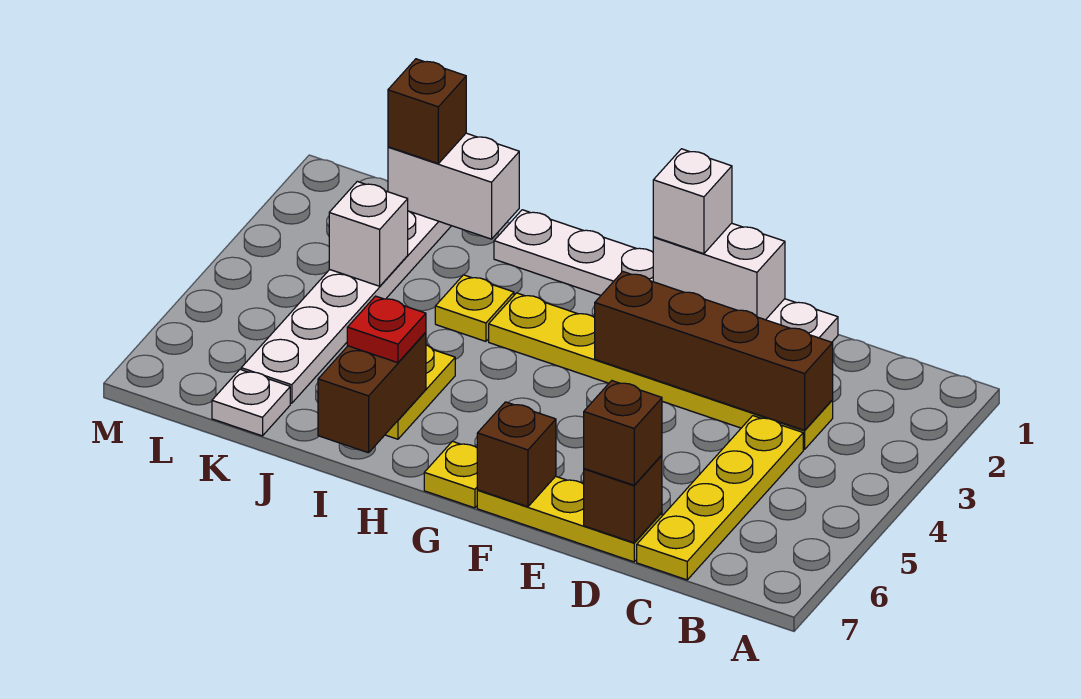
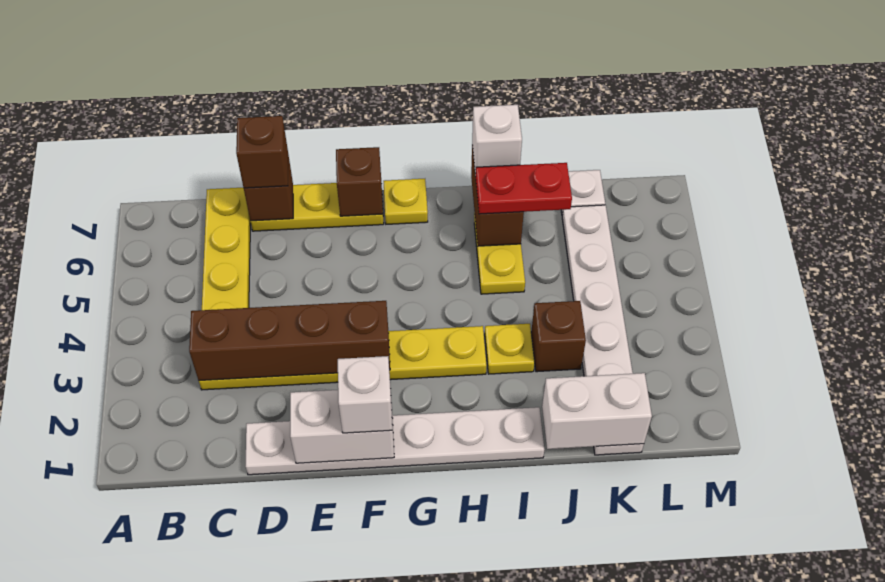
red 1x1 plate [347,296,426,363] -> red 1x2 plate [475,163,572,214]
brown 1x1 brick [388,59,466,163] -> brown 1x1 brick moved to [531,301,586,372]
white 1x1 brick [329,181,408,286] -> white 1x1 brick moved to [472,105,522,176]

